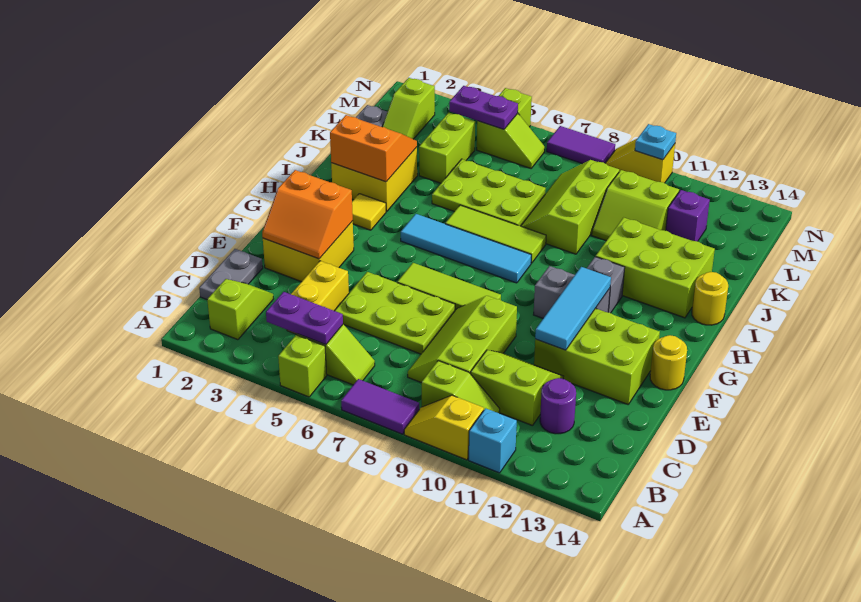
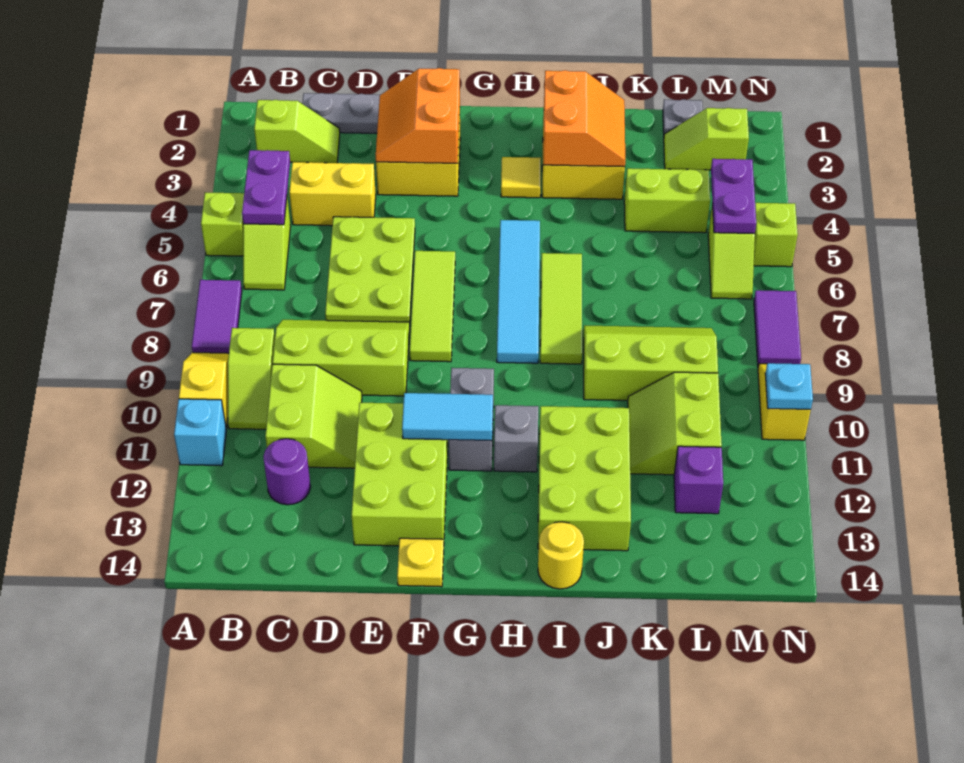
cyan 1x3 tile [535,267,611,350] -> cyan 1x2 tile [402,393,493,441]
yellow 1x1 round brick [650,335,687,390] -> yellow 1x1 plate [397,538,444,587]
lime 2x3 plate [432,159,546,226] -> none

